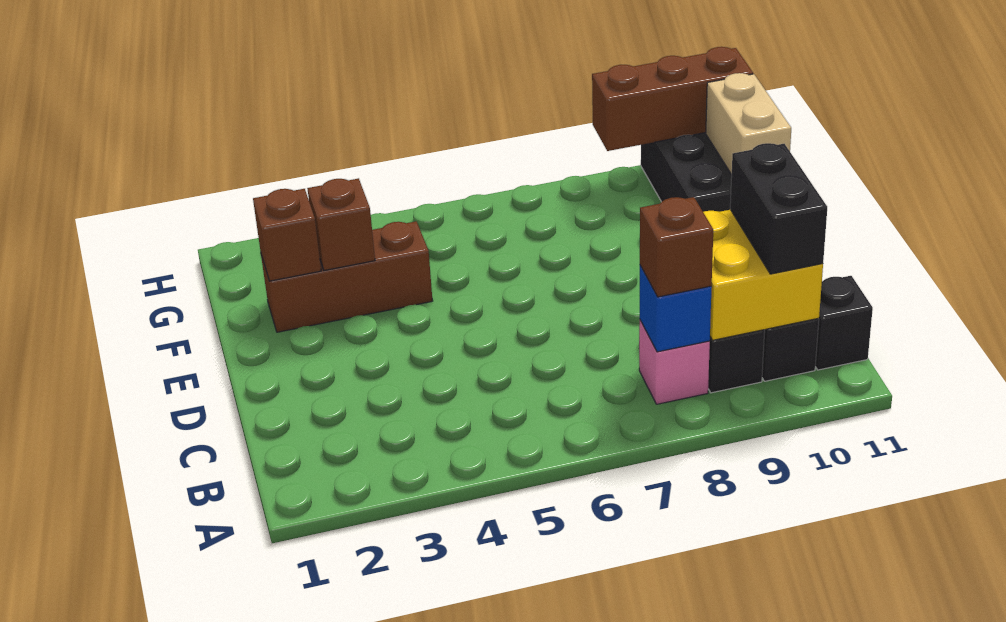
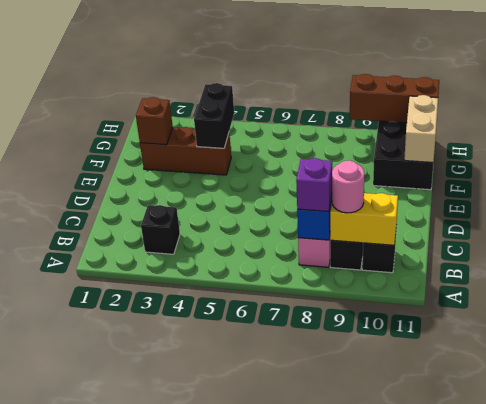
brown 1x1 brick [640,197,713,297] -> purple 1x1 brick [296,158,332,212]
yellow 2x2 brick [703,210,823,340] -> yellow 1x2 brick [330,193,398,245]
none -> pink 1x1 round brick [332,160,364,213]
black 1x2 brick [730,143,827,274] -> black 1x2 brick moved to [194,83,234,148]
black 1x1 brick [815,276,873,370] -> black 1x1 brick moved to [141,205,180,254]
brown 1x1 brick [307,178,375,271] -> none

